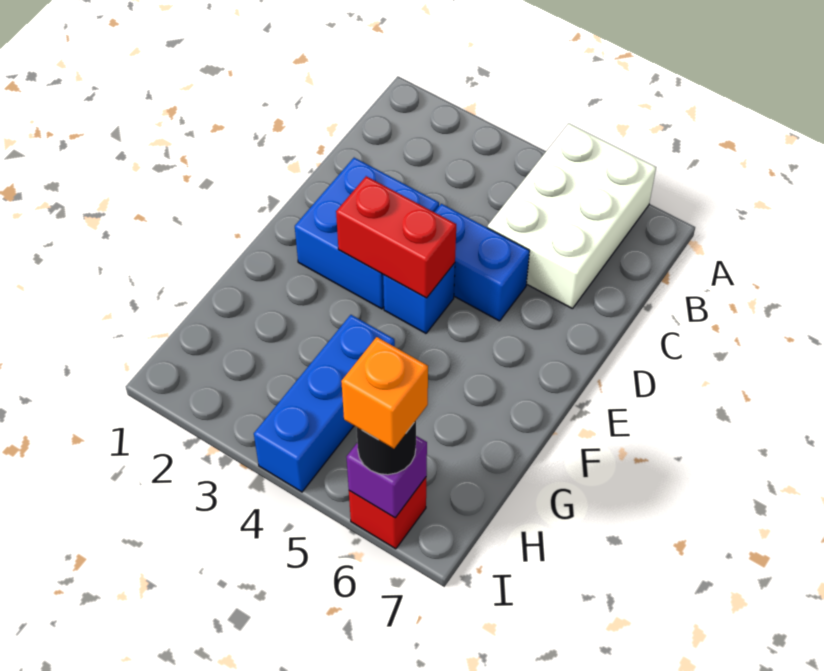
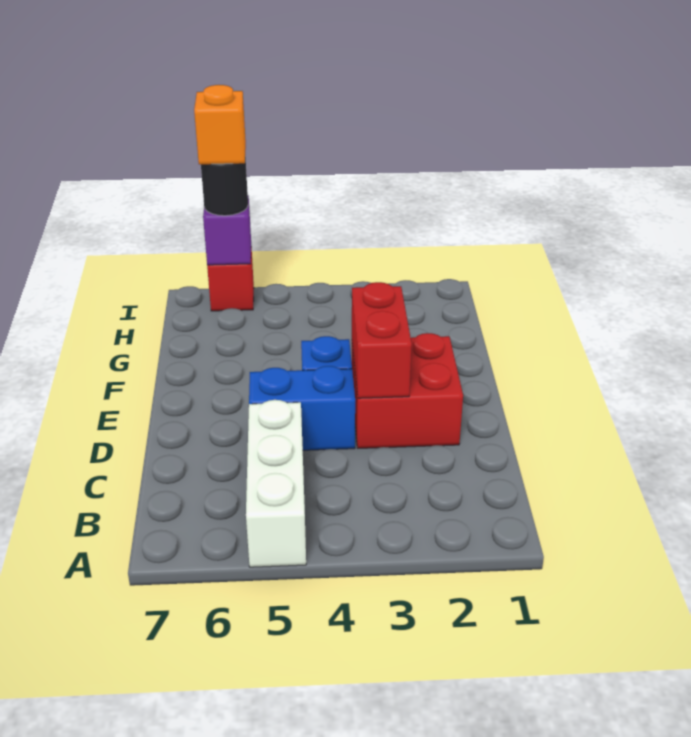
white 2x3 brick [487,123,656,309] -> white 1x3 brick [246,400,306,567]
blue 2x2 brick [295,158,439,309] -> red 2x2 brick [352,333,463,448]
red 1x2 brick [336,176,456,298] -> red 1x2 brick turned to [352,282,412,398]
blue 1x3 brick [254,315,395,492] -> none

